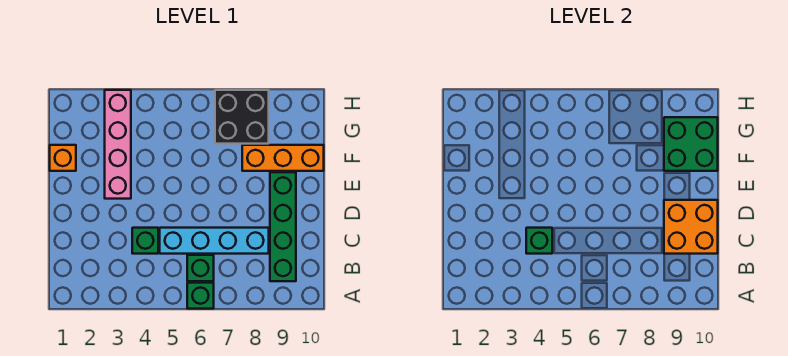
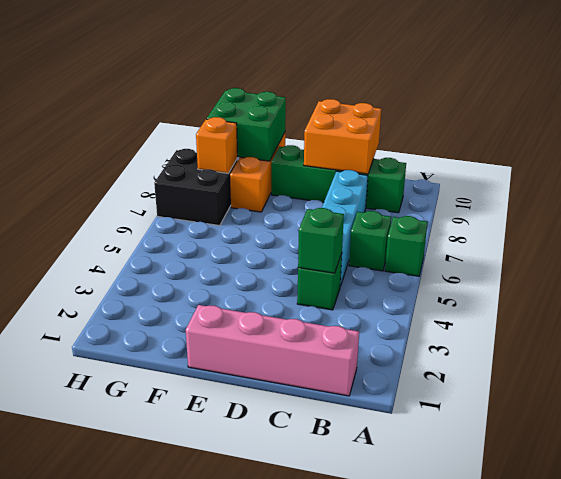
pink 1x4 brick [105,90,131,199] -> pink 1x4 brick moved to [186,305,359,396]
orange 1x1 brick [50,145,76,171] -> orange 1x1 brick moved to [196,117,238,173]

